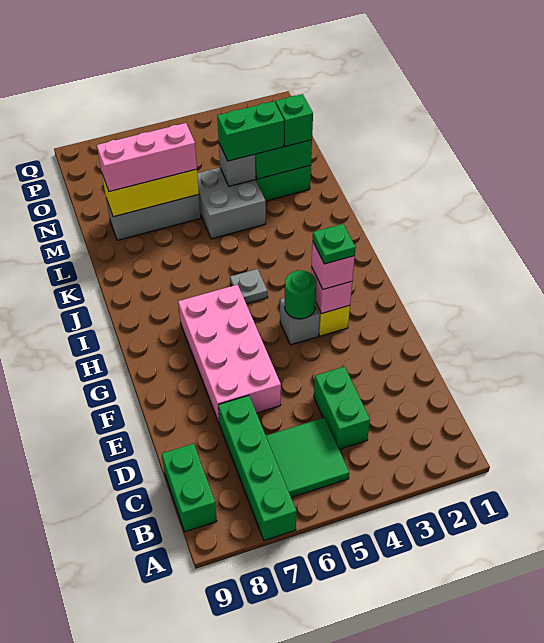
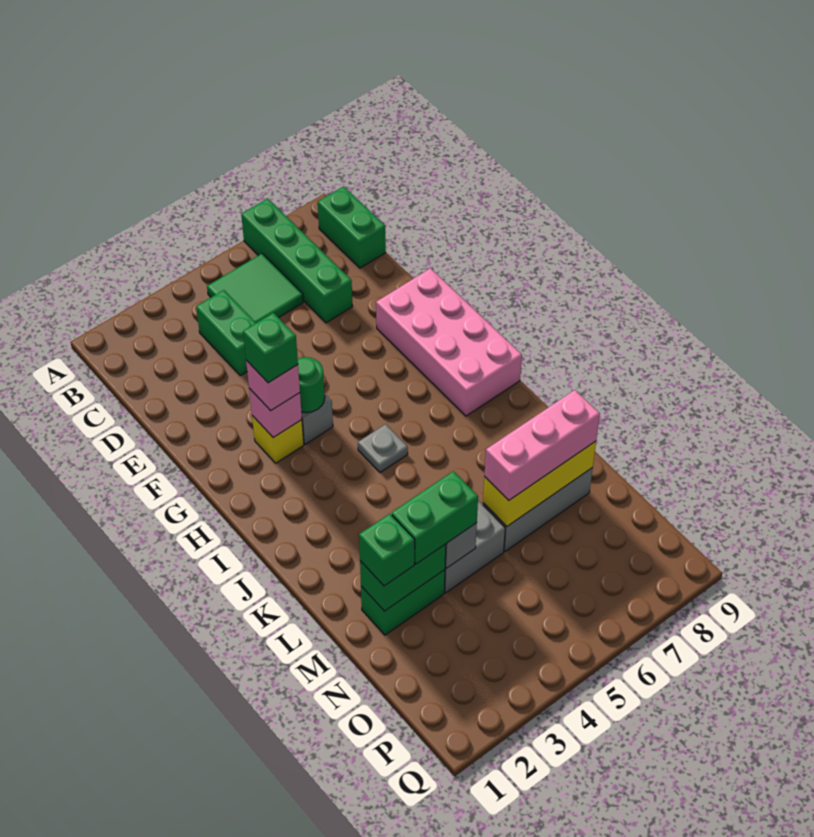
pink 2x4 brick [178,285,281,424] -> pink 2x4 brick moved to [376,268,522,416]
green 1x1 plate [313,224,356,264] -> green 1x1 brick [243,313,298,383]

